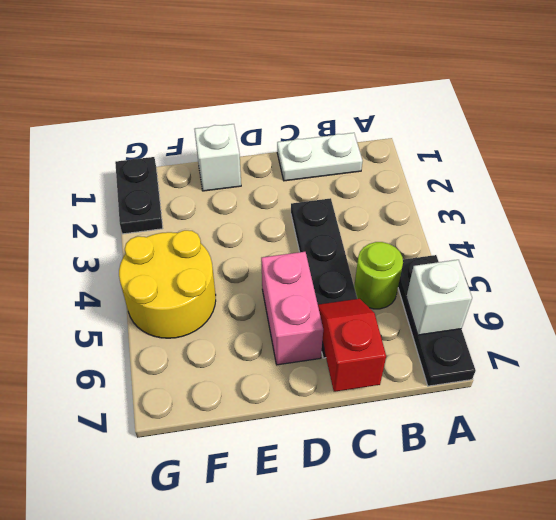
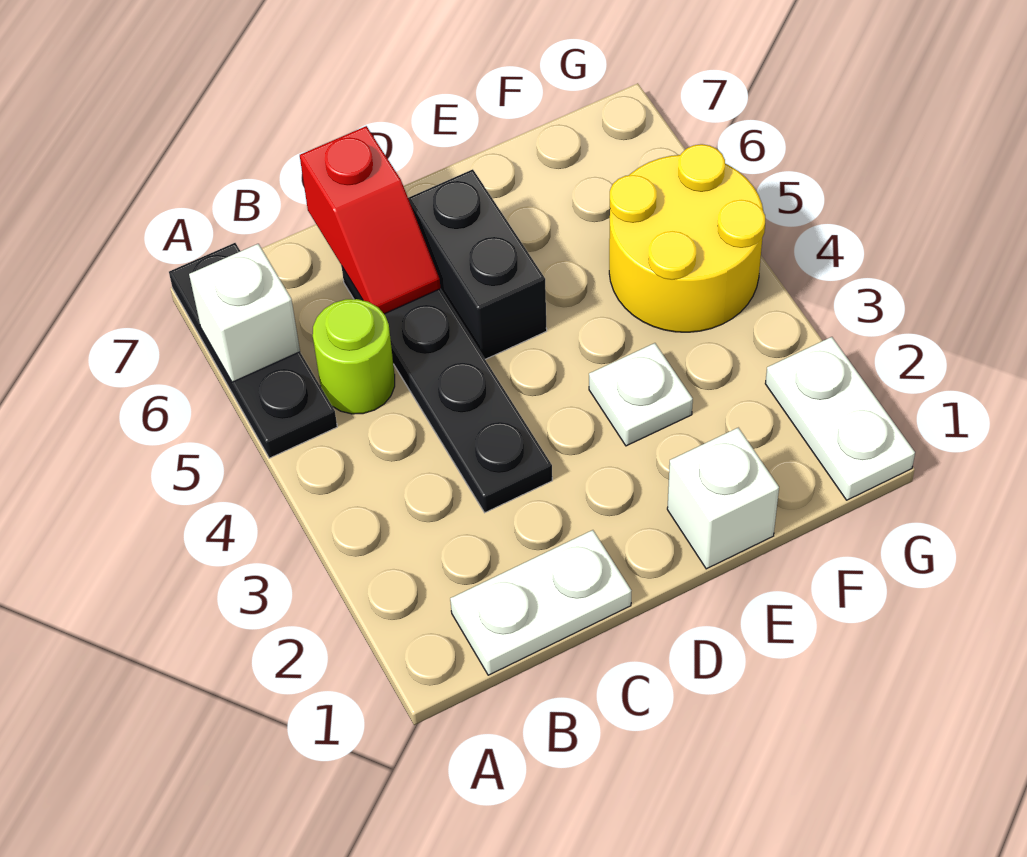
pink 1x2 brick [261,252,323,365] -> black 1x2 brick [408,169,547,359]
none -> white 1x1 plate [589,343,693,446]
black 1x2 plate [115,157,163,234] -> white 1x2 plate [765,337,915,500]

